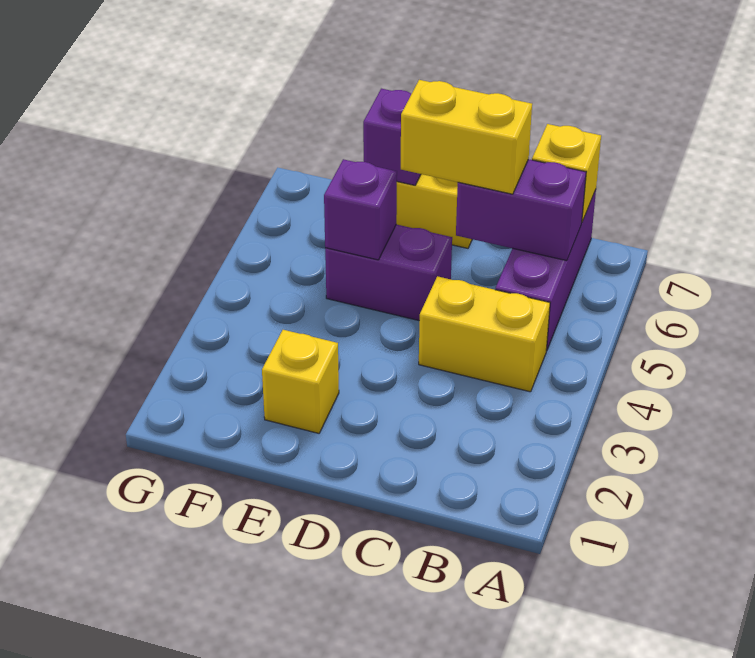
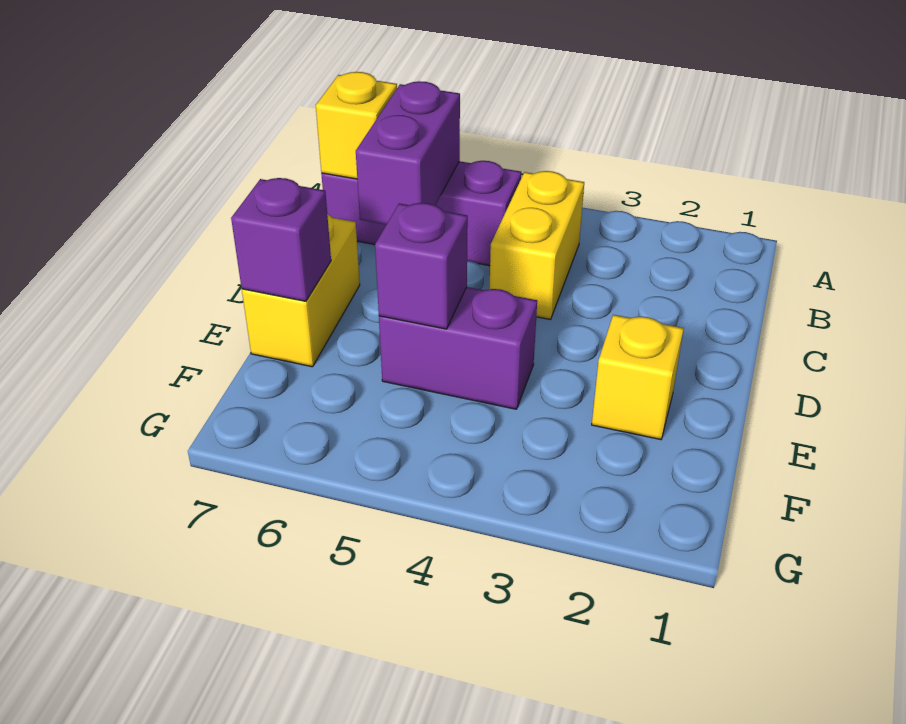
yellow 1x2 brick [401,80,532,194] -> none
purple 1x2 brick [325,224,452,321] -> purple 1x2 brick turned to [379,287,537,409]

